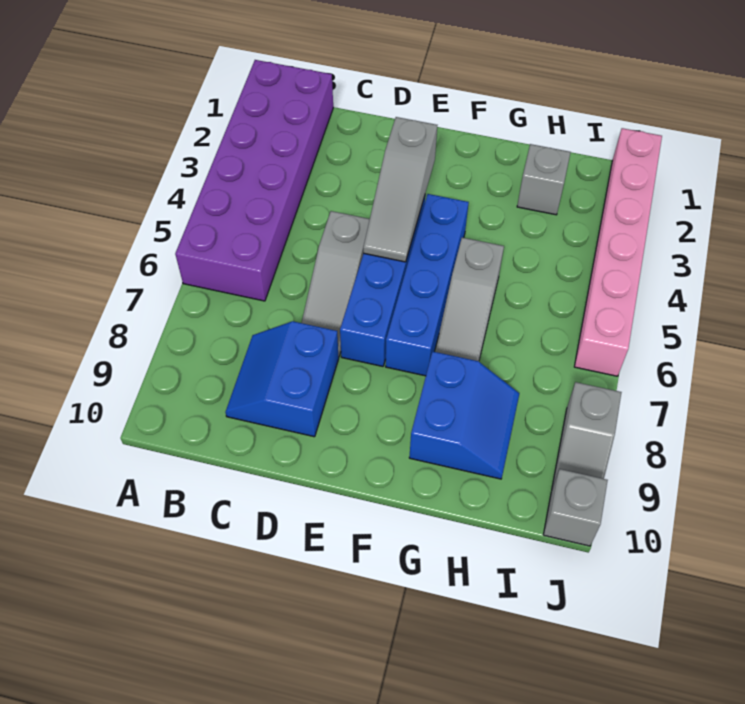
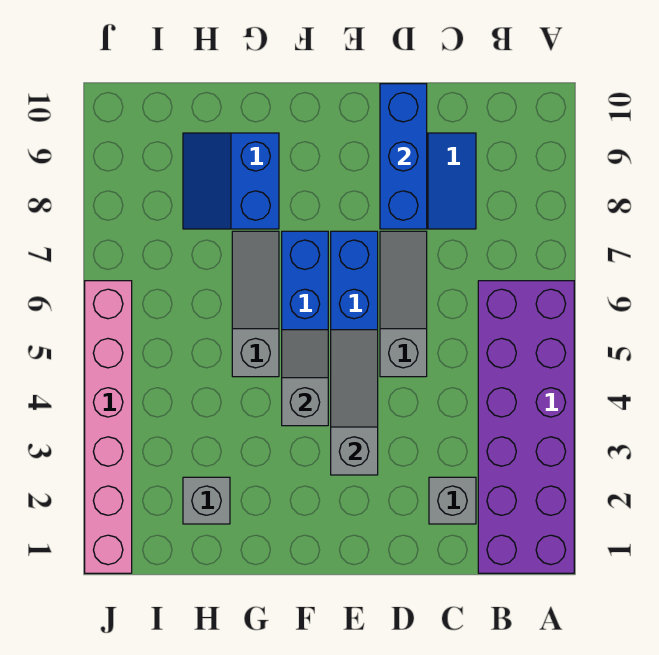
none -> blue 1x3 brick [380,84,427,229]
grey 1x2 slope [552,382,622,488] -> grey 1x2 slope moved to [282,330,328,426]
grey 1x1 brick [543,469,608,546] -> grey 1x1 brick moved to [429,477,476,524]

